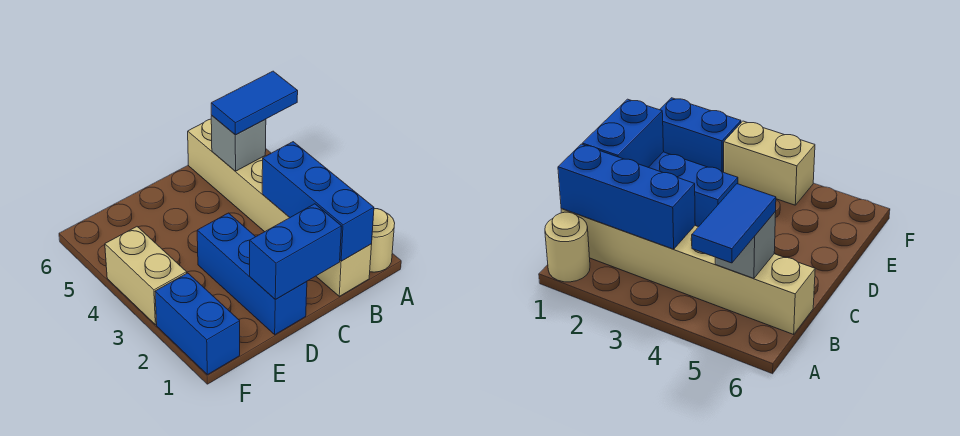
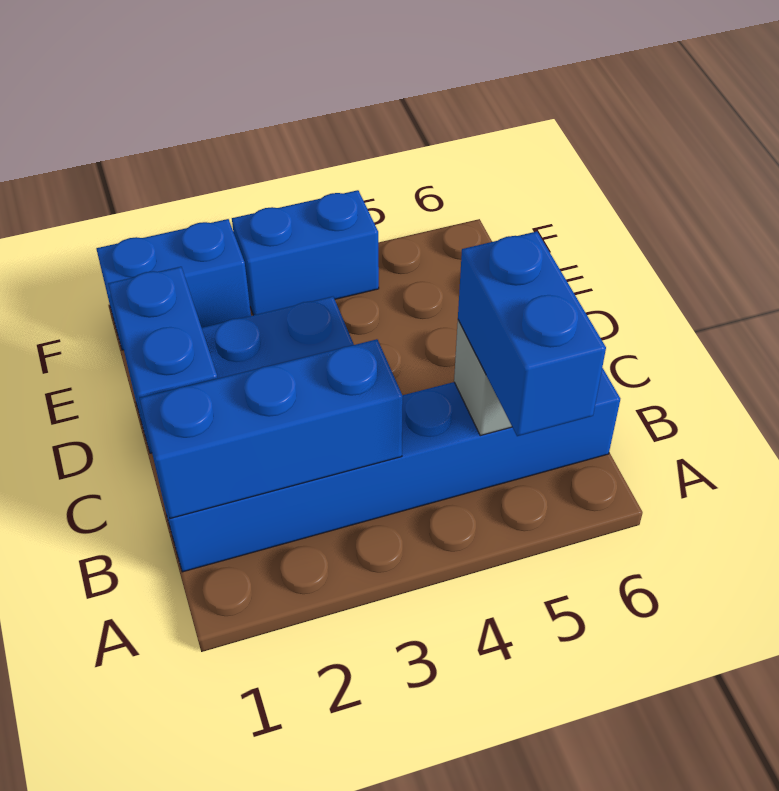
tan 1x1 round brick [370,209,395,272] -> none
blue 1x2 tile [211,71,298,135] -> blue 1x2 brick [458,231,606,436]
tan 1x6 brick [188,119,372,296] -> blue 1x6 brick [155,368,620,572]
tan 1x2 brick [105,227,187,325] -> blue 1x2 brick [232,190,379,315]

